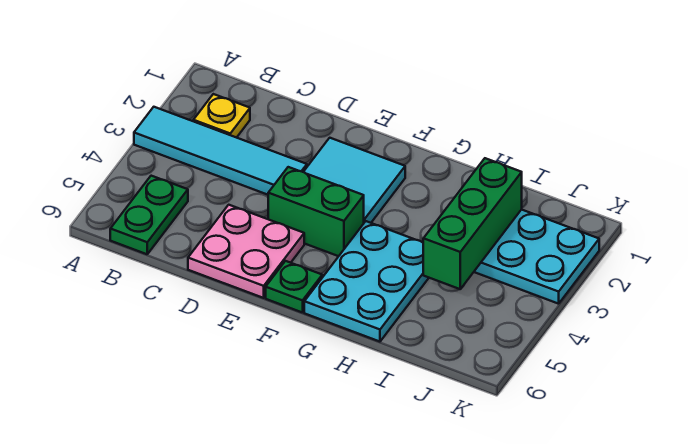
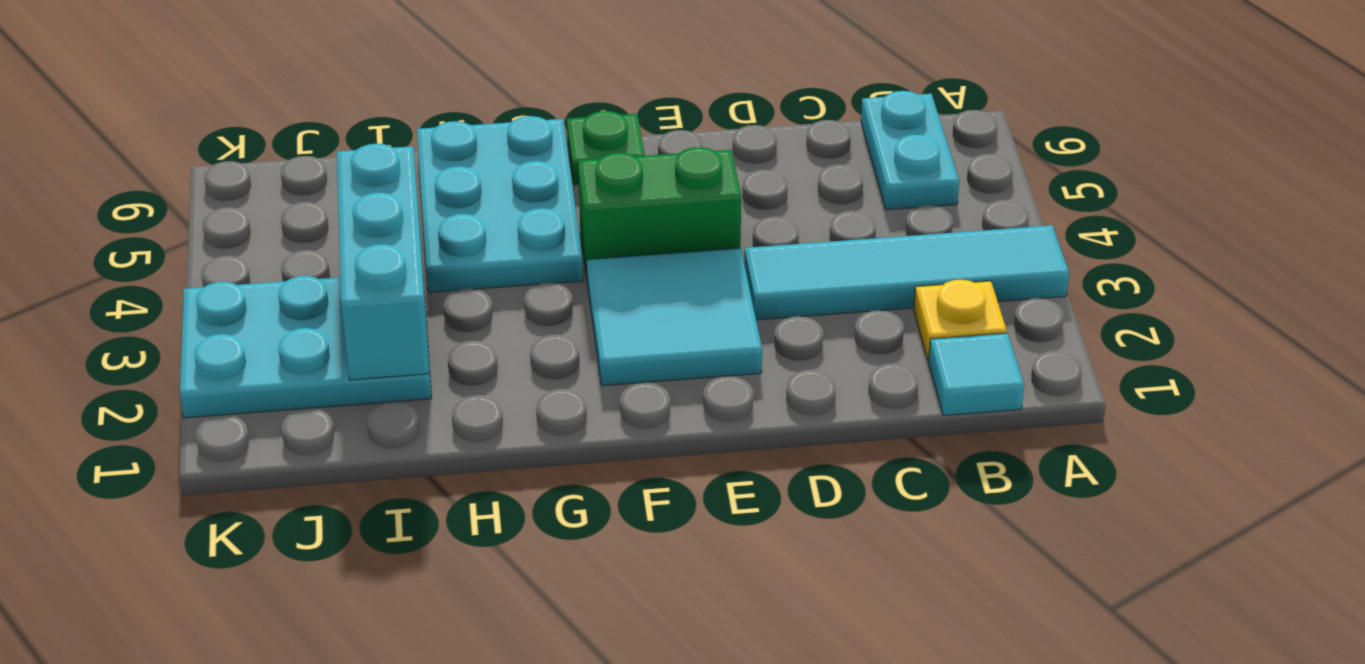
none -> cyan 1x1 tile [929,333,1024,415]
green 1x2 plate [110,176,188,254] -> cyan 1x2 plate [861,91,959,210]
pink 2x2 plate [188,205,304,298] -> none
green 1x3 brick [423,158,522,289] -> cyan 1x3 brick [337,144,430,380]

